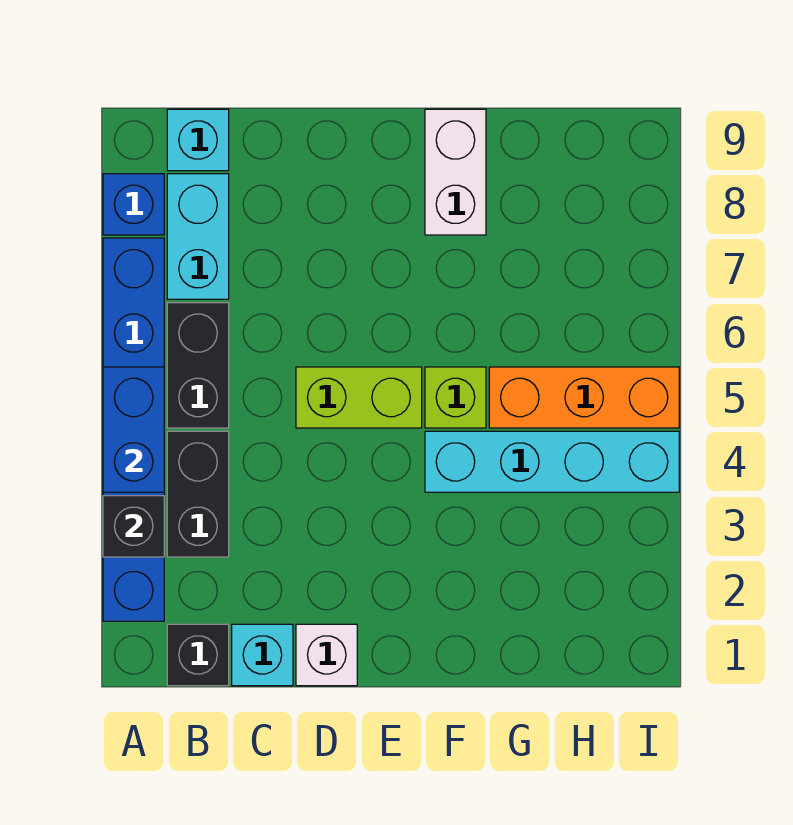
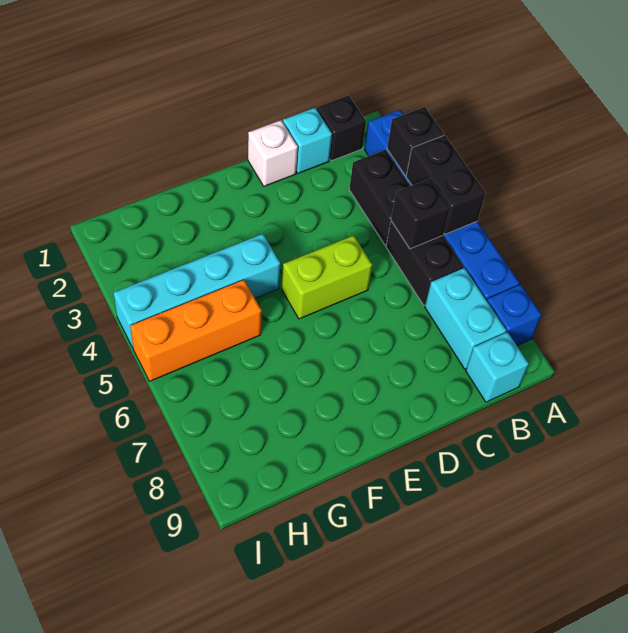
blue 1x2 brick [103,367,164,492] -> black 1x2 brick [406,135,485,234]
none -> black 1x1 brick [391,179,450,249]
lime 1x1 brick [425,367,486,428] -> none
white 1x2 brick [425,109,486,235] -> none

